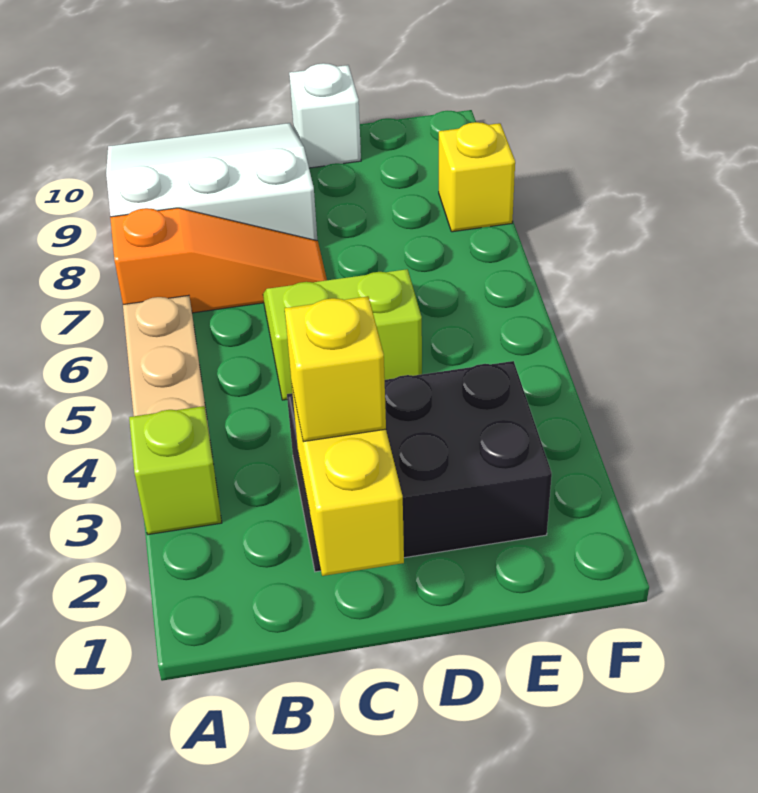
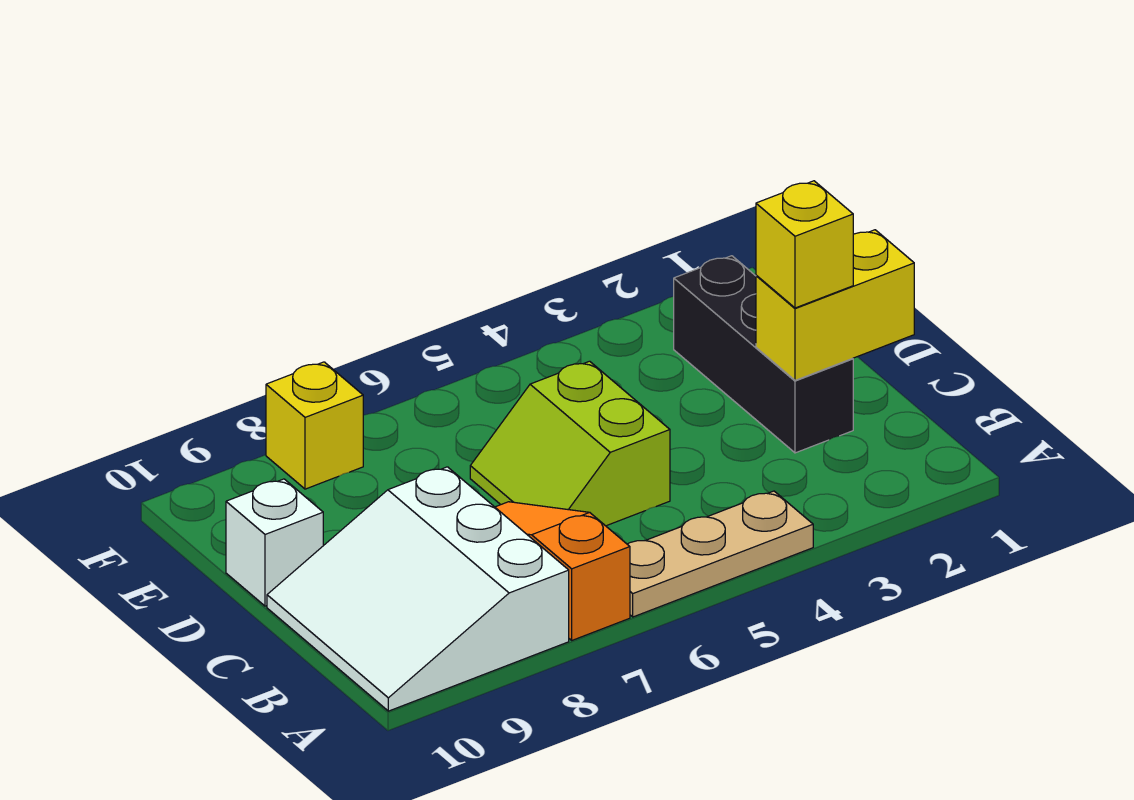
lime 1x1 brick [129,406,222,535] -> none
black 2x3 brick [287,361,552,572] -> black 1x3 brick [674,256,853,453]

